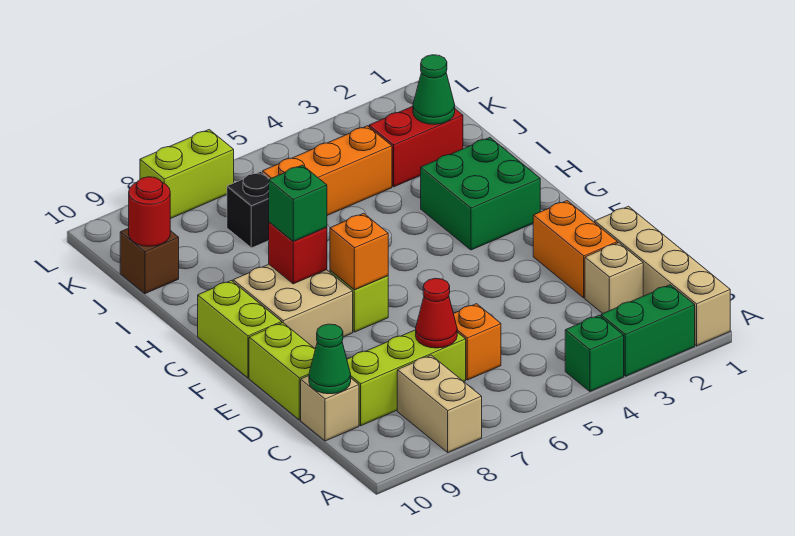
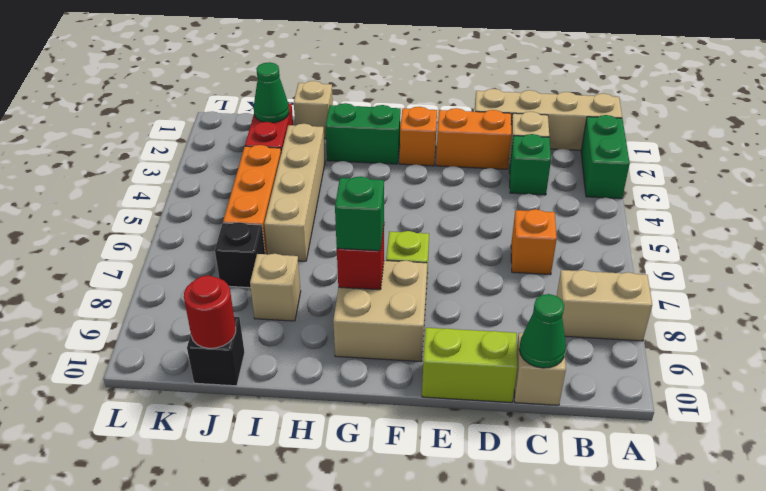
green 1x1 brick [565,315,624,391] -> green 1x1 brick moved to [509,134,551,195]
lime 1x3 brick [347,330,466,426] -> none
red 1x1 cone [416,278,457,348] -> none
orange 1x1 brick [330,213,388,290] -> orange 1x1 brick moved to [400,107,437,166]
lime 1x2 brick [198,281,282,378] -> none
green 2x2 brick [421,138,540,250] -> green 1x2 brick [325,103,401,164]
none -> tan 1x1 brick [294,81,333,139]
none -> tan 1x4 brick [264,124,325,261]
none -> tan 1x1 brick [250,254,301,321]
brown 1x1 brick [120,228,179,294] -> black 1x1 brick [187,317,245,386]
lime 1x2 brick [140,130,234,219] -> none

